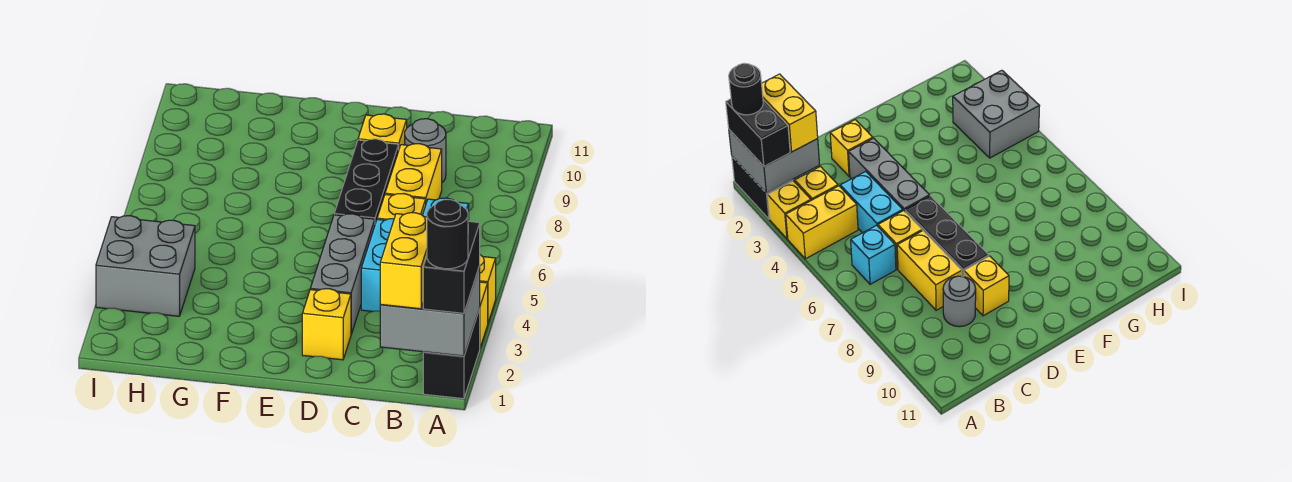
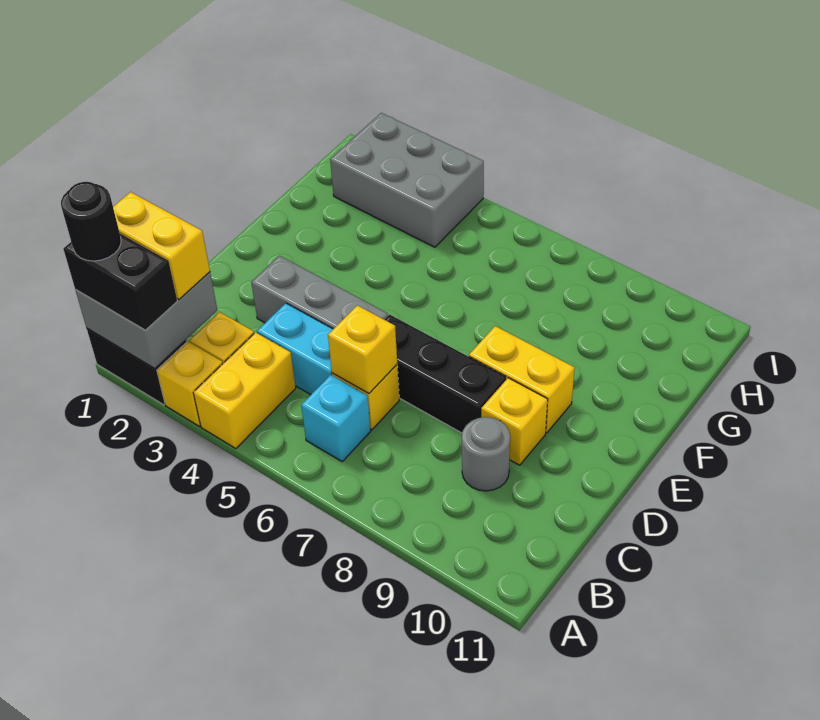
yellow 1x2 brick [385,144,442,203] -> yellow 1x2 brick moved to [469,326,575,433]
yellow 1x1 brick [302,289,351,360] -> yellow 1x1 brick moved to [328,305,397,394]
grey 2x2 brick [96,216,195,316] -> grey 2x3 brick [330,113,484,247]

